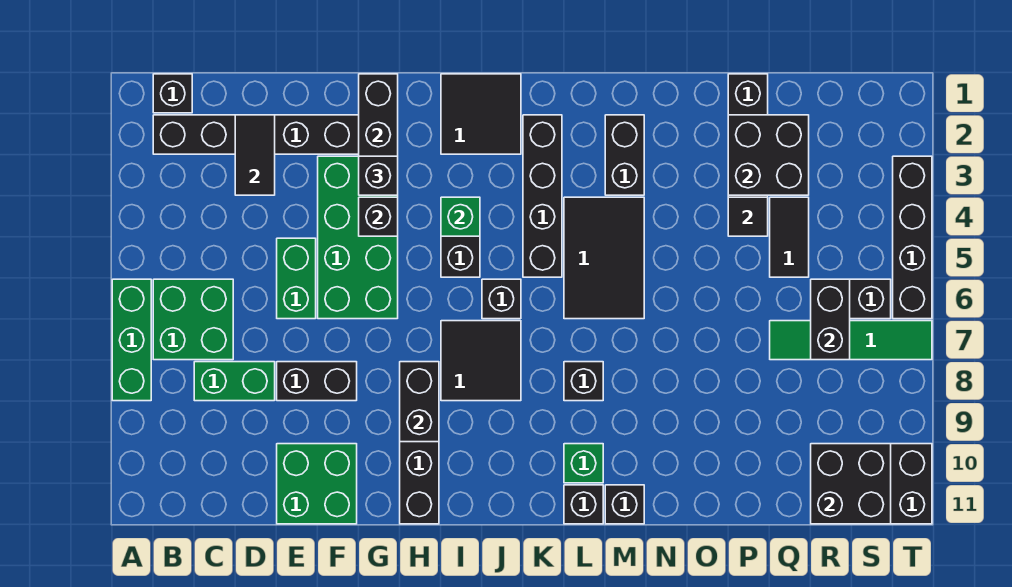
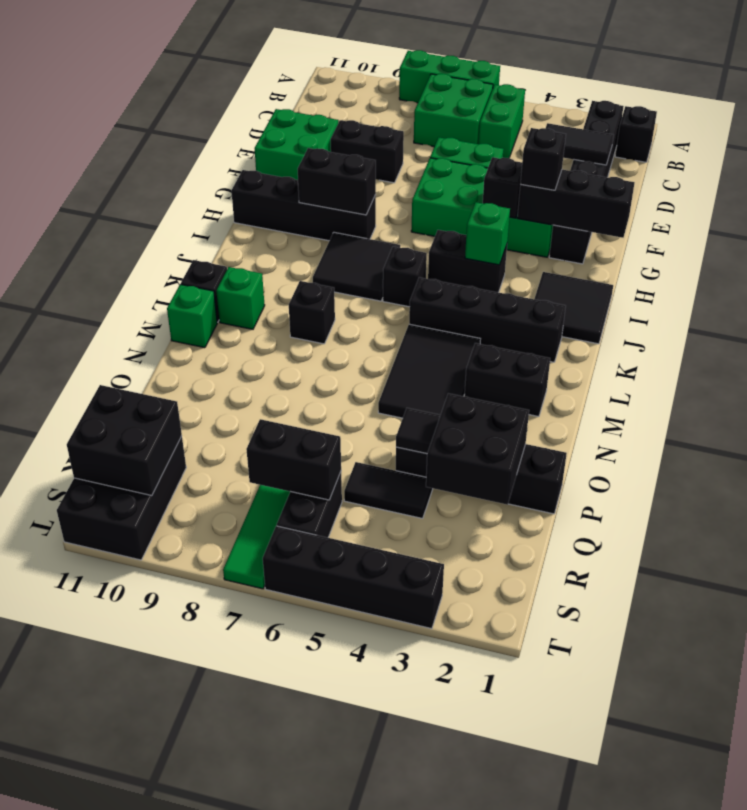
green 1x2 brick [194,362,275,401] -> green 1x2 brick moved to [479,84,525,158]
black 1x2 brick [277,362,357,401] -> black 1x2 brick turned to [331,120,404,183]
black 2x3 tile [564,197,644,319] -> black 2x3 tile turned to [378,324,480,418]
black 1x1 brick [605,485,644,524] -> green 1x1 brick [167,284,217,348]

